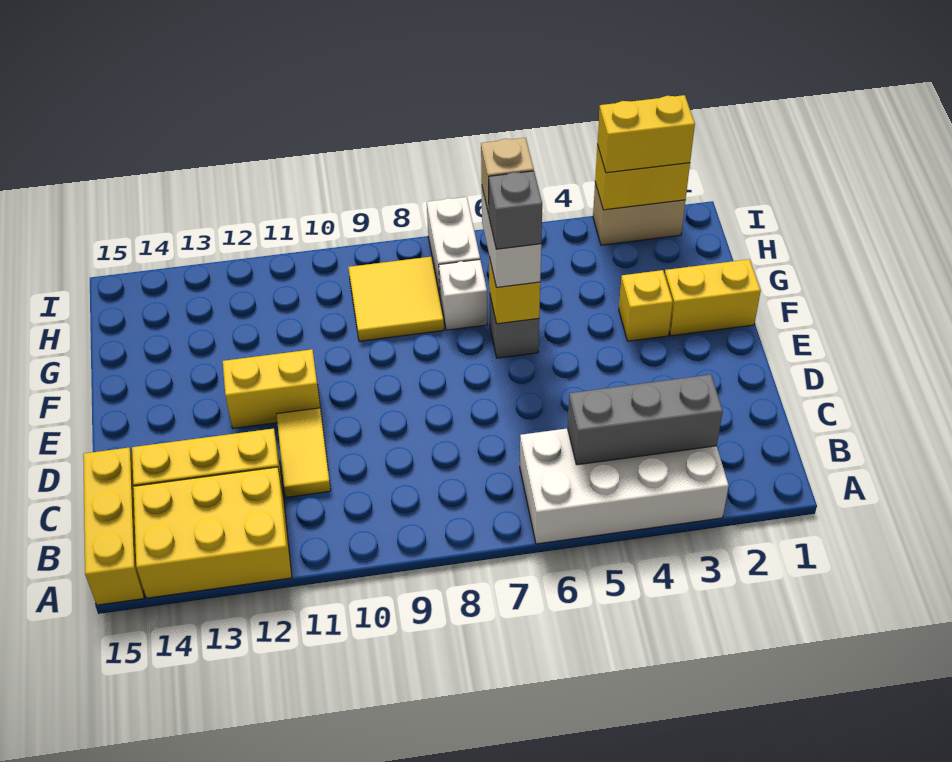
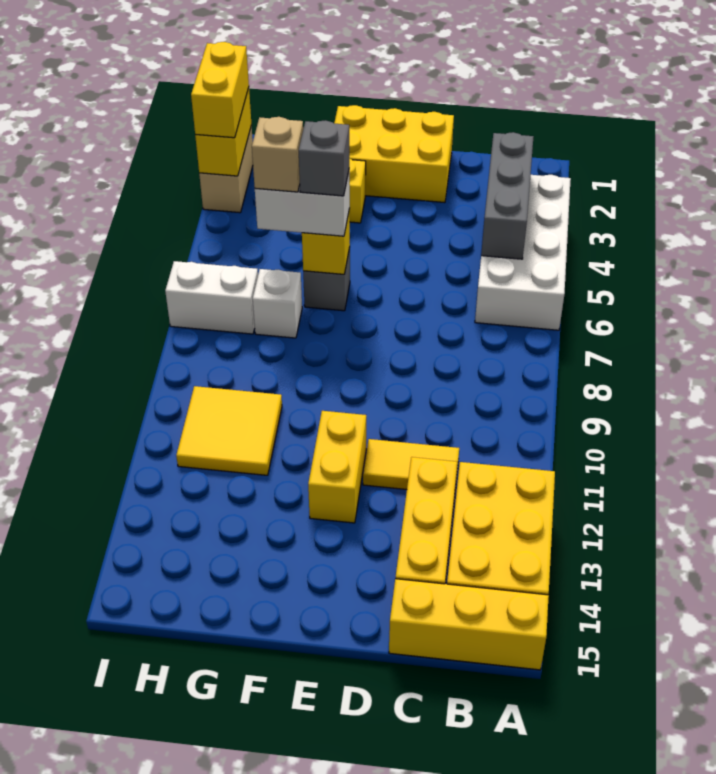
yellow 1x2 brick [665,259,761,336] -> yellow 2x3 brick [334,105,454,203]
yellow 2x2 tile [348,257,444,341] -> yellow 2x2 tile moved to [176,386,282,475]

